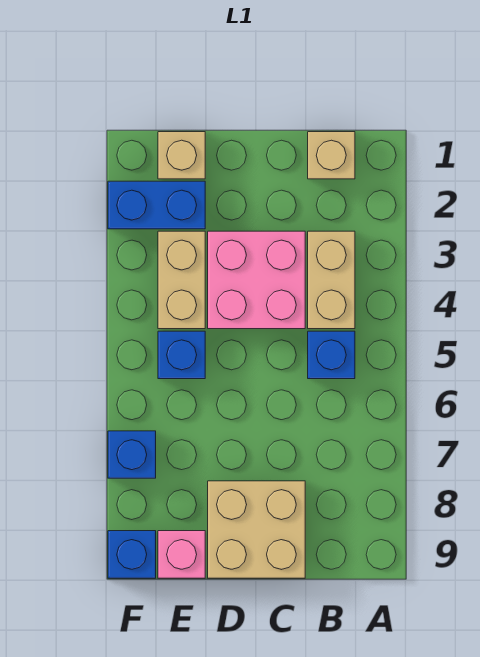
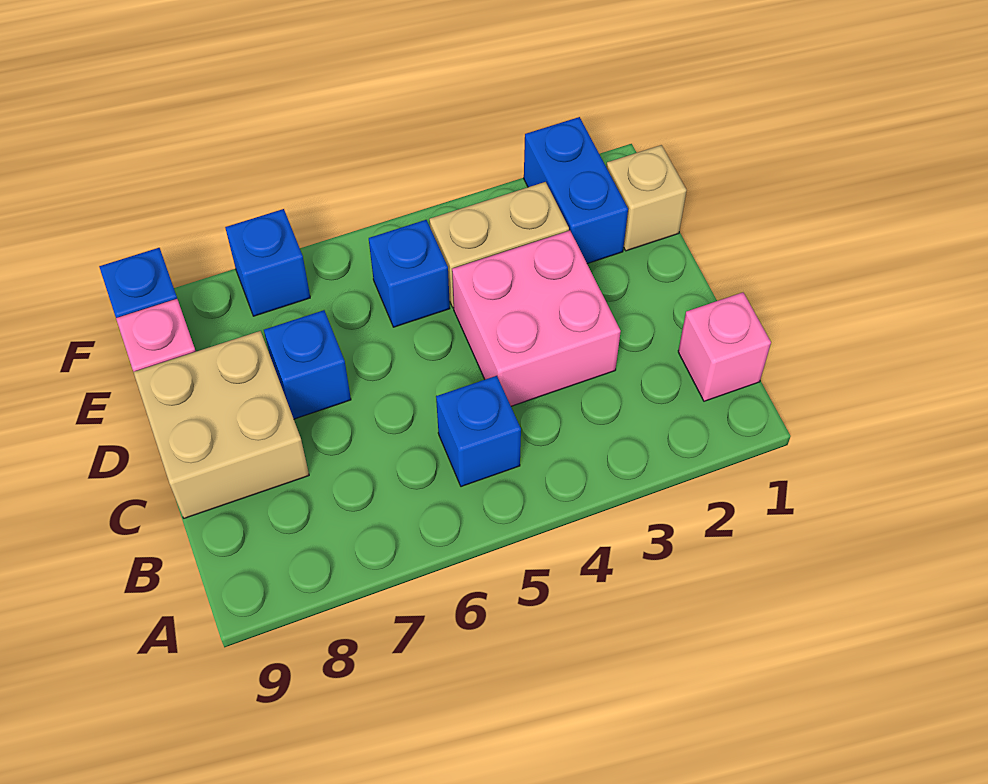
tan 1x1 brick [308,132,355,179] -> pink 1x1 brick [678,292,771,401]
tan 1x2 brick [308,231,355,329] -> none
none -> blue 1x1 brick [264,310,351,419]

